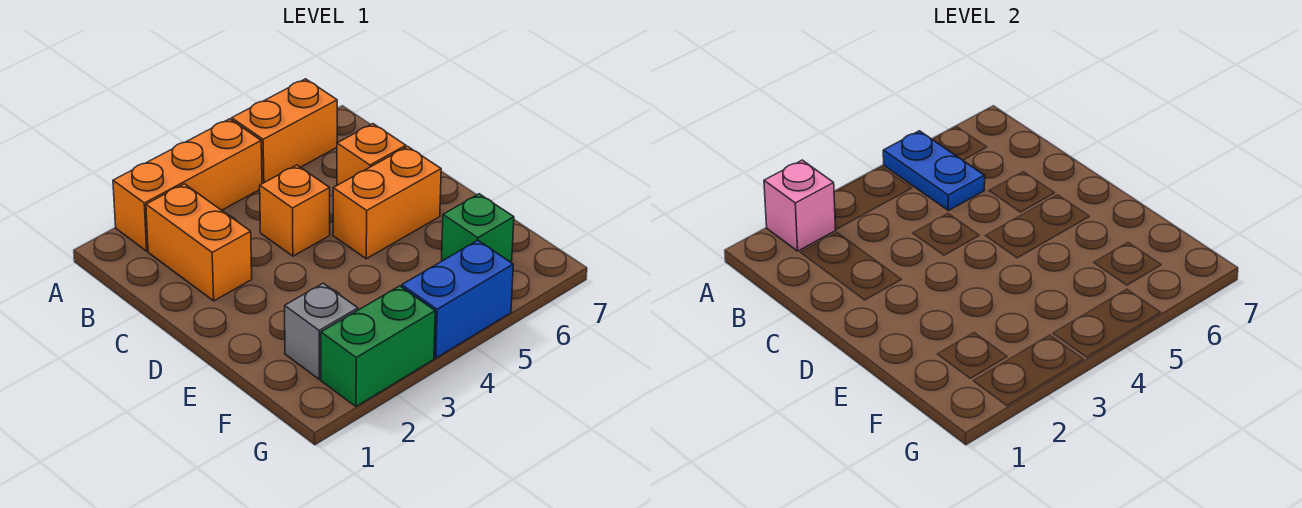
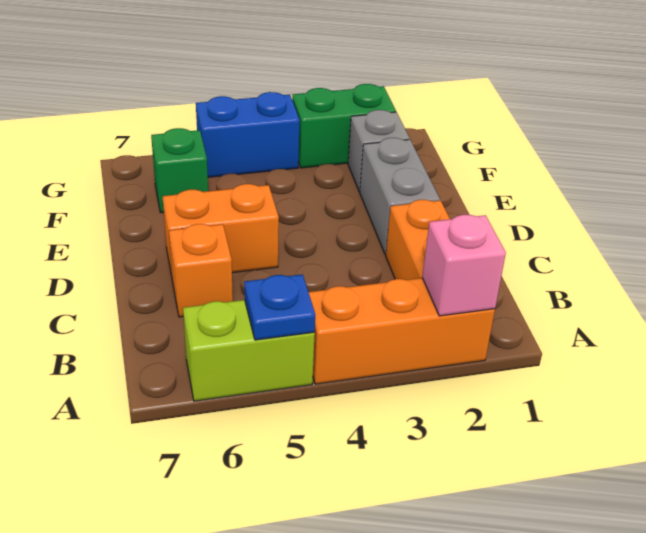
orange 1x2 brick [232,79,337,184] -> lime 1x2 brick [183,300,315,401]
blue 1x2 plate [883,131,985,211] -> blue 1x1 plate [244,274,315,340]
orange 1x1 brick [260,165,330,256] -> none
none -> grey 1x2 brick [360,138,440,255]

